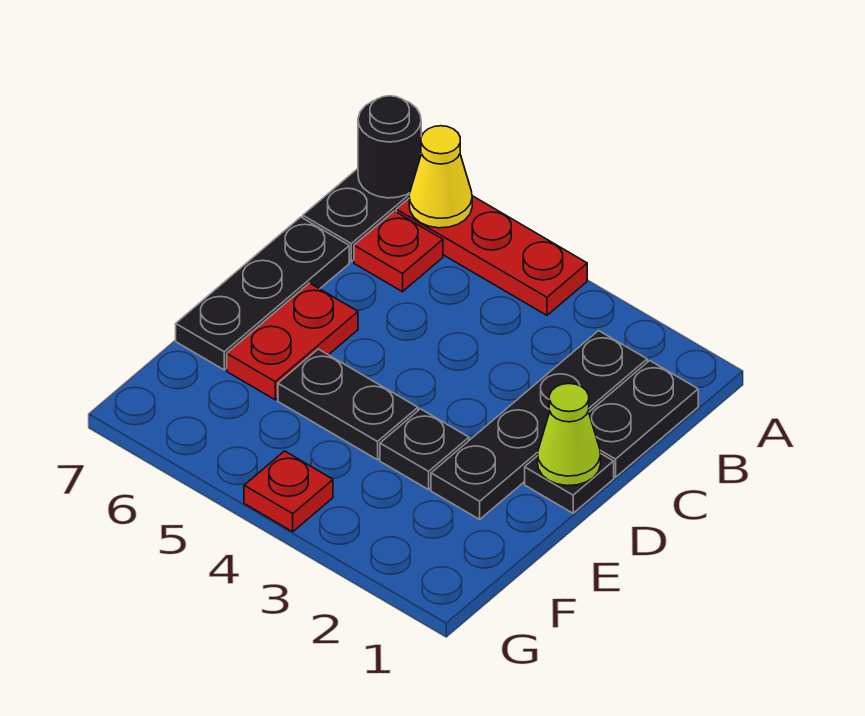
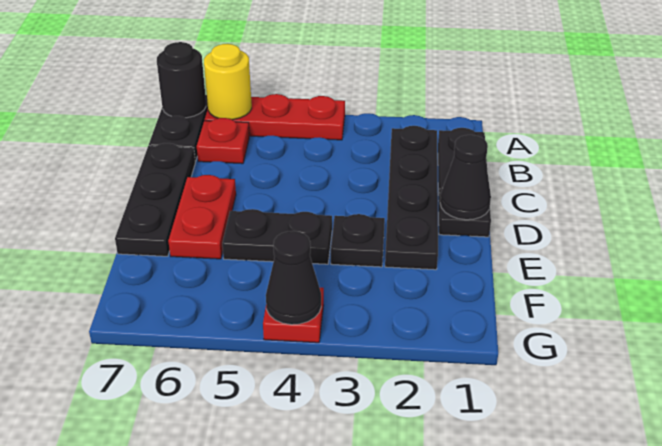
yellow 1x1 cone [409,126,472,228] -> yellow 1x1 round brick [204,44,252,120]
lime 1x1 cone [538,384,601,486] -> black 1x1 cone [440,135,491,220]
none -> black 1x1 cone [266,231,321,325]

